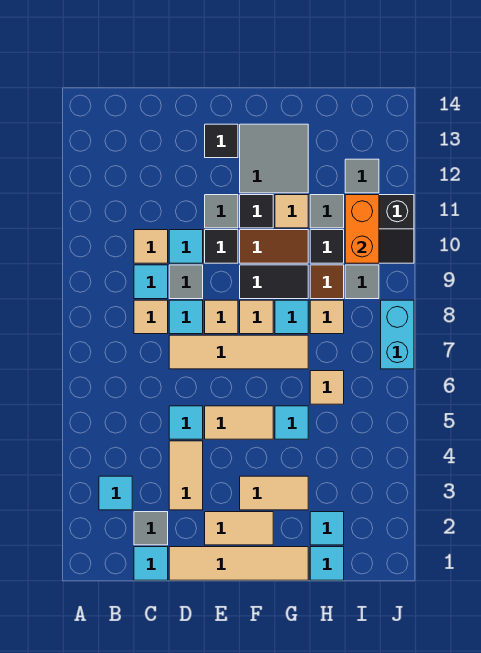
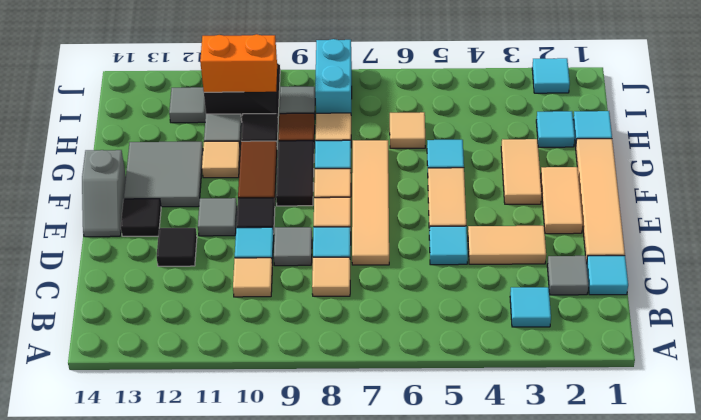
cyan 1x1 tile [134,265,168,299] -> cyan 1x1 tile moved to [532,58,570,93]
none -> grey 1x2 slope [82,150,126,237]
black 1x1 tile [240,195,273,228] -> black 1x1 tile moved to [157,228,197,266]
cyan 1x2 brick [381,300,414,369] -> cyan 1x2 brick turned to [315,39,352,113]

